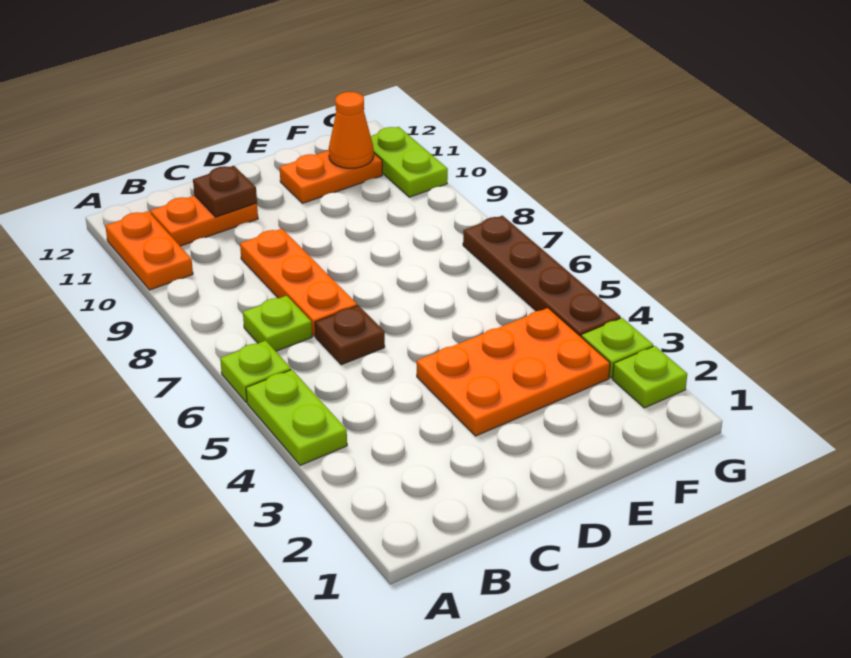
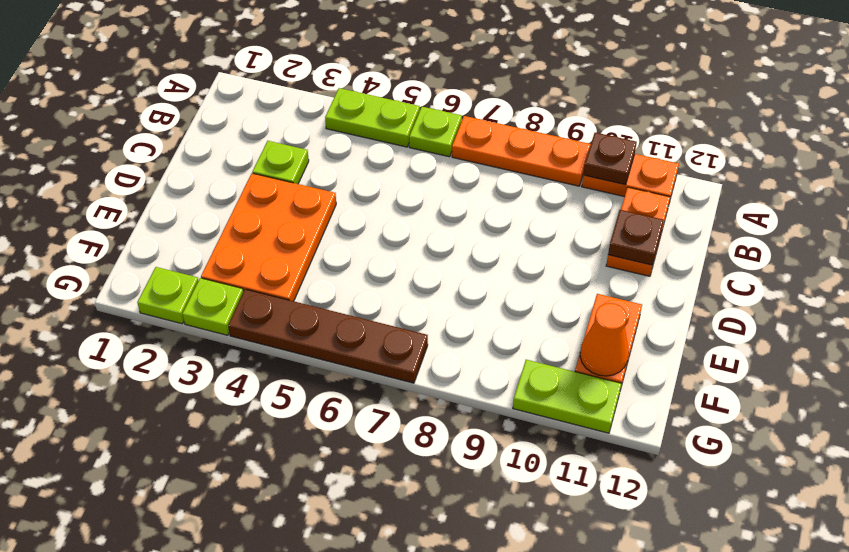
lime 1x1 plate [243,296,312,351] -> lime 1x1 plate moved to [252,141,309,184]
brown 1x1 plate [315,305,385,365] -> brown 1x1 plate moved to [583,133,637,185]
orange 1x3 plate [240,229,357,336] -> orange 1x3 plate moved to [452,116,591,186]

